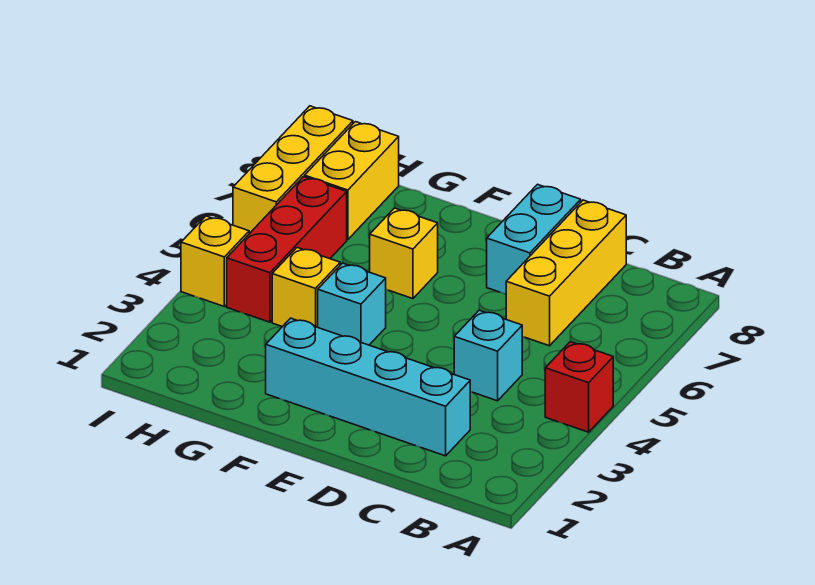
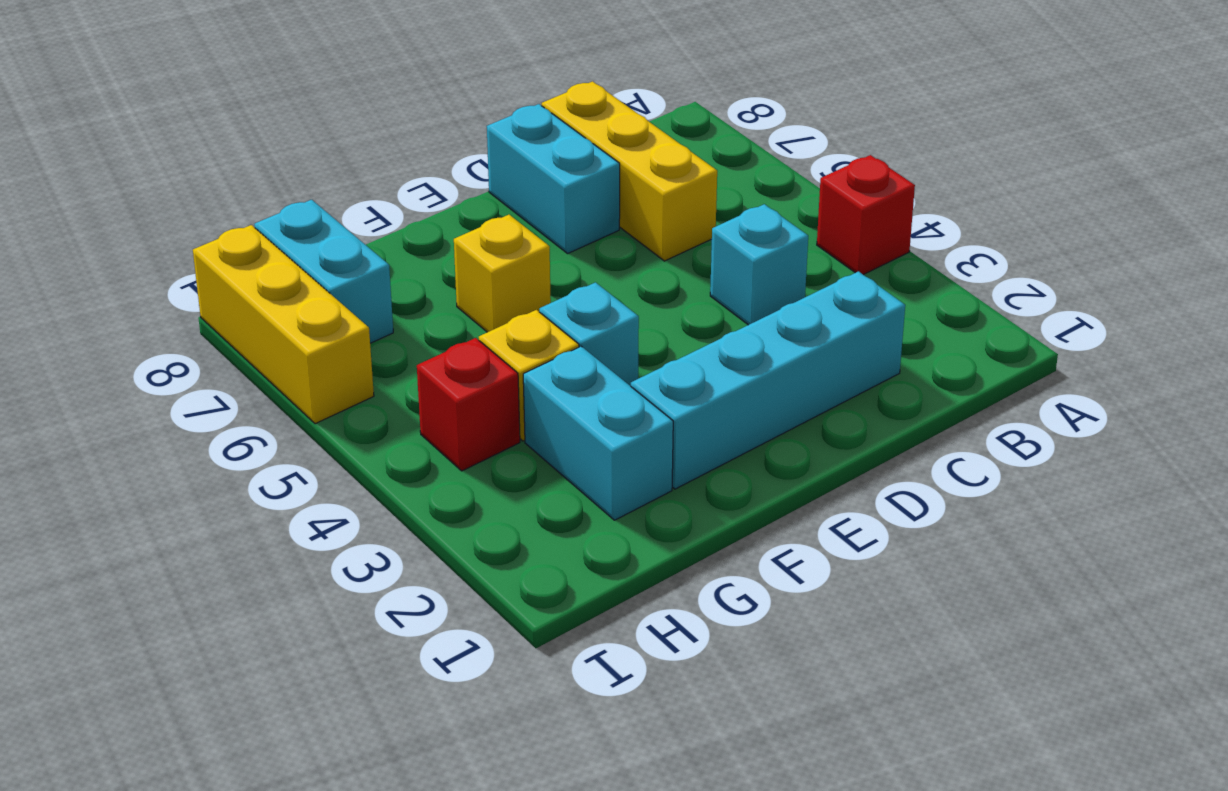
none -> cyan 1x2 brick [523,346,673,520]
red 1x3 brick [227,177,347,322] -> red 1x1 brick [417,338,520,471]
yellow 1x2 brick [305,122,399,240] -> cyan 1x2 brick [254,200,393,343]
yellow 1x1 brick [181,216,249,306] -> none

